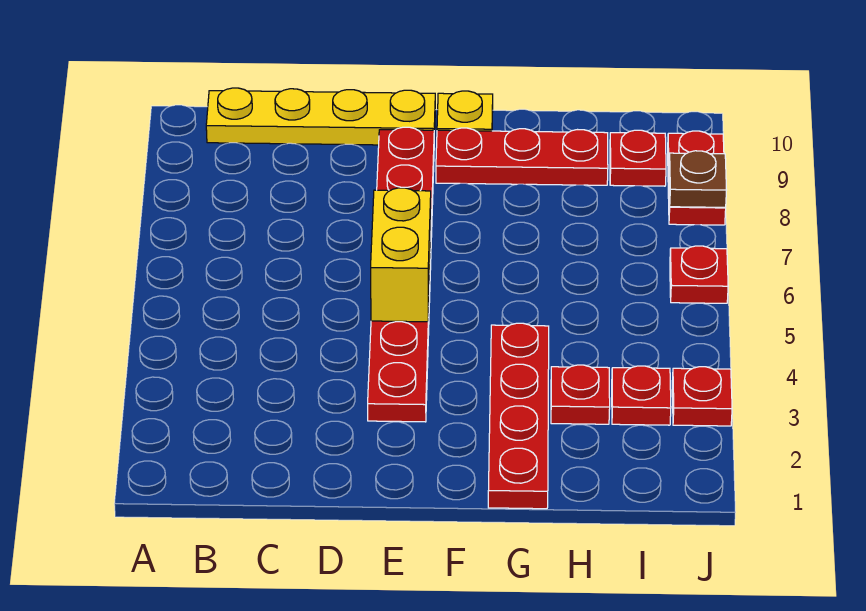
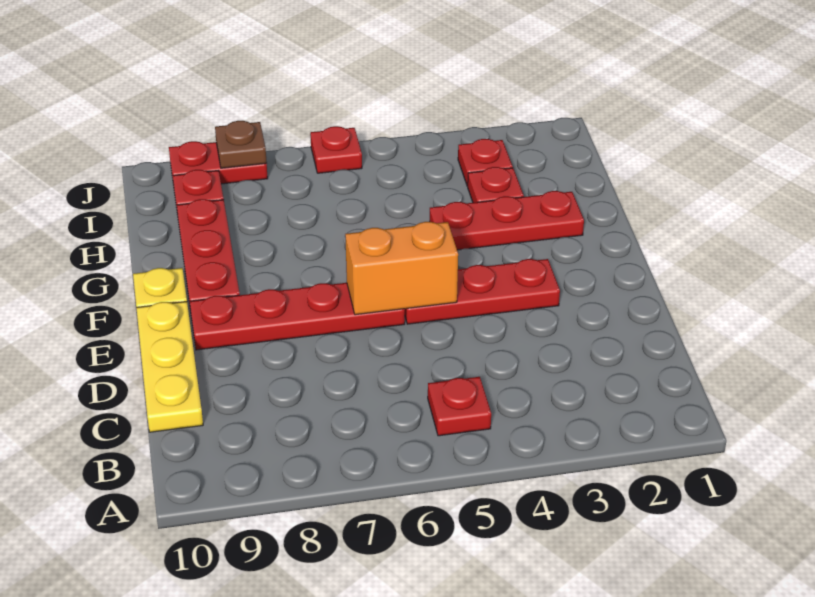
yellow 1x4 plate [206,88,435,145] -> yellow 1x3 plate [136,302,203,432]
yellow 1x2 brick [371,188,431,322] -> orange 1x2 brick [345,222,458,315]
red 1x4 plate [488,323,549,509] -> red 1x3 plate [430,191,584,250]
red 1x1 plate [672,367,732,426] -> red 1x1 plate moved to [428,377,491,436]

